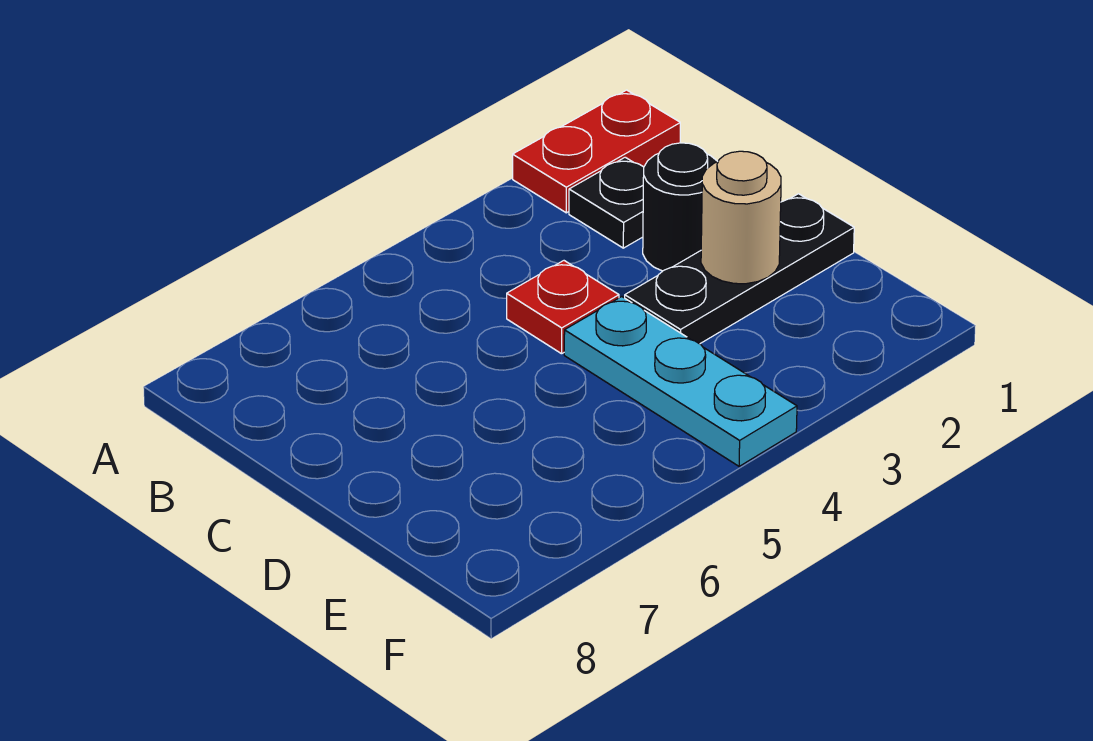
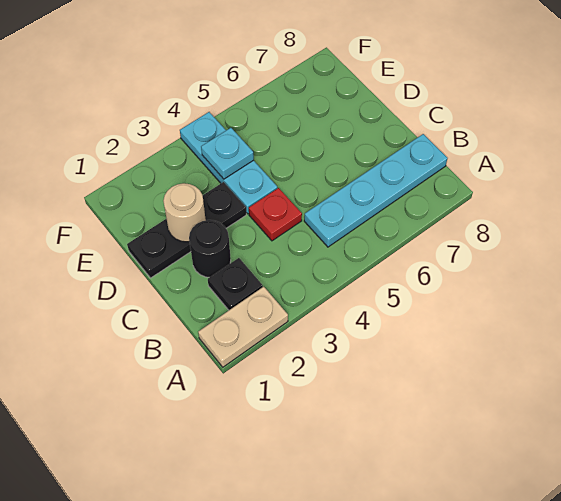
red 1x2 plate [513,90,680,213] -> tan 1x2 plate [198,287,288,367]
none -> cyan 1x4 plate [304,134,448,247]
none -> cyan 1x1 plate [201,128,254,179]

